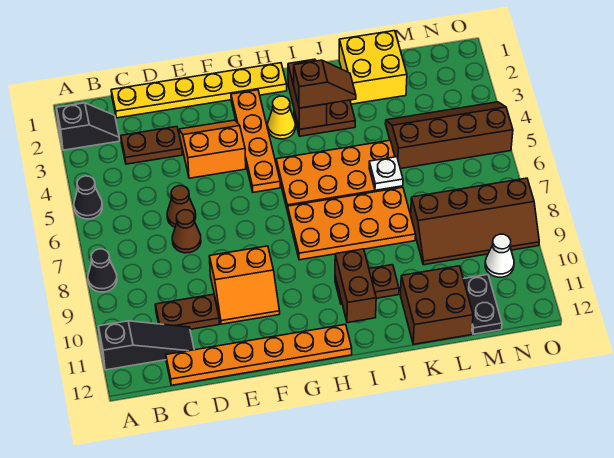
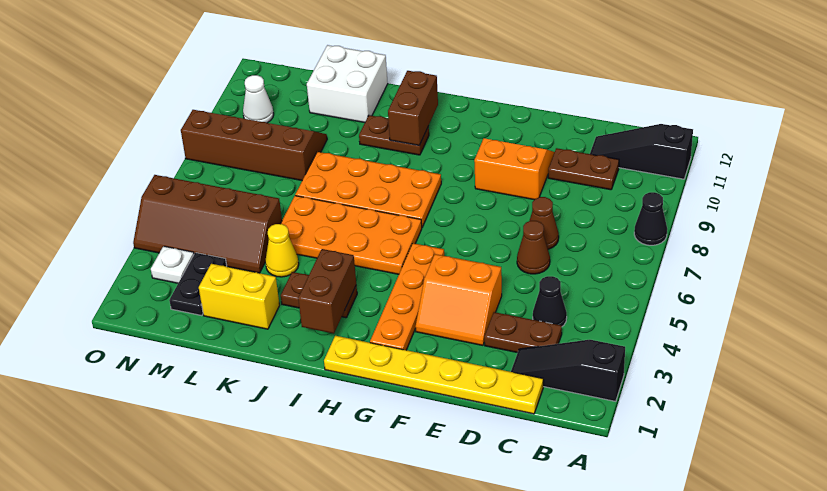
black 1x2 slope [57,103,120,150] -> black 1x3 slope [511,340,625,401]
black 1x1 cone [74,176,102,219] -> black 1x1 cone moved to [533,276,567,326]
orange 1x6 plate [166,324,352,385] -> none
yellow 1x1 cone [268,96,295,139] -> yellow 1x1 cone moved to [265,224,299,277]
brown 1x2 slope [294,60,356,108] -> none
yellow 2x2 brick [339,31,407,104] -> yellow 1x2 brick [199,264,280,329]
white 1x1 plate [369,157,403,190] -> white 1x1 plate moved to [151,246,194,283]
brown 2x2 brick [400,266,473,344] -> white 2x2 brick [307,45,388,122]
black 1x2 plate [464,275,502,334] -> black 1x2 plate moved to [169,253,227,316]

